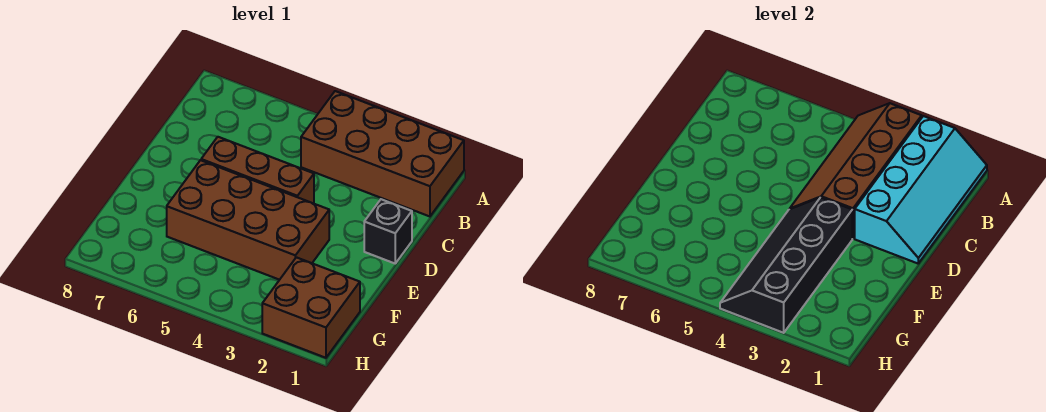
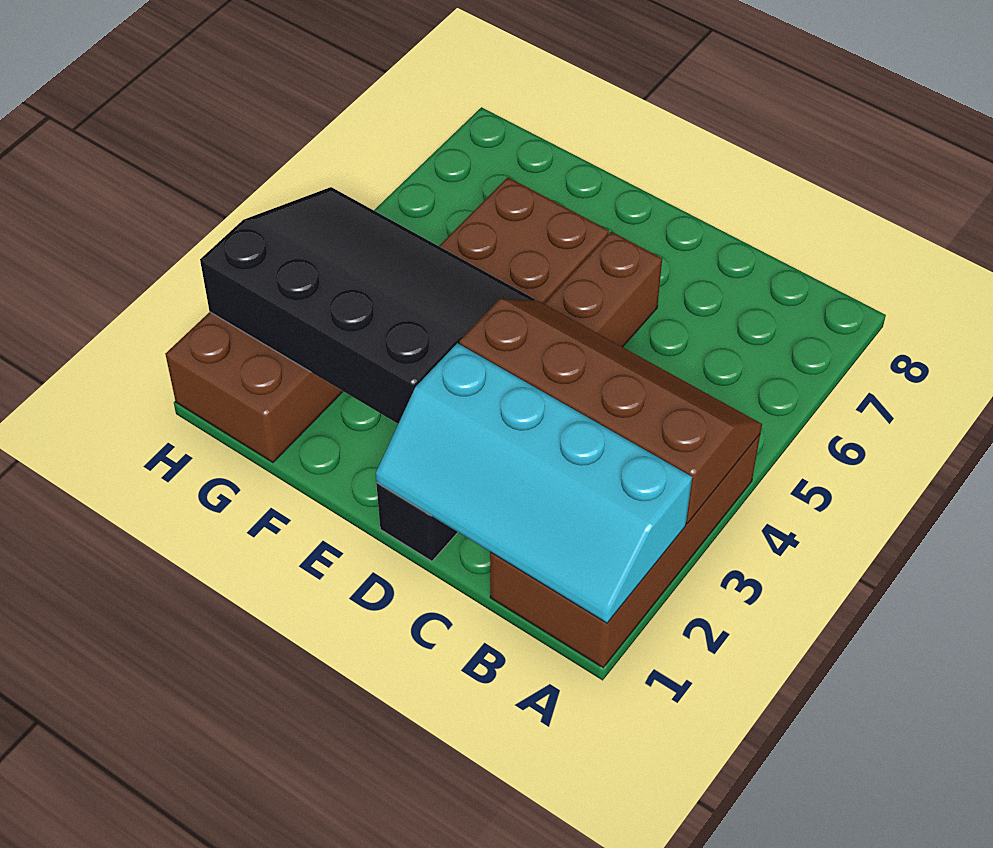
black 2x4 slope [720,197,852,333] -> black 3x4 slope [200,187,535,424]

